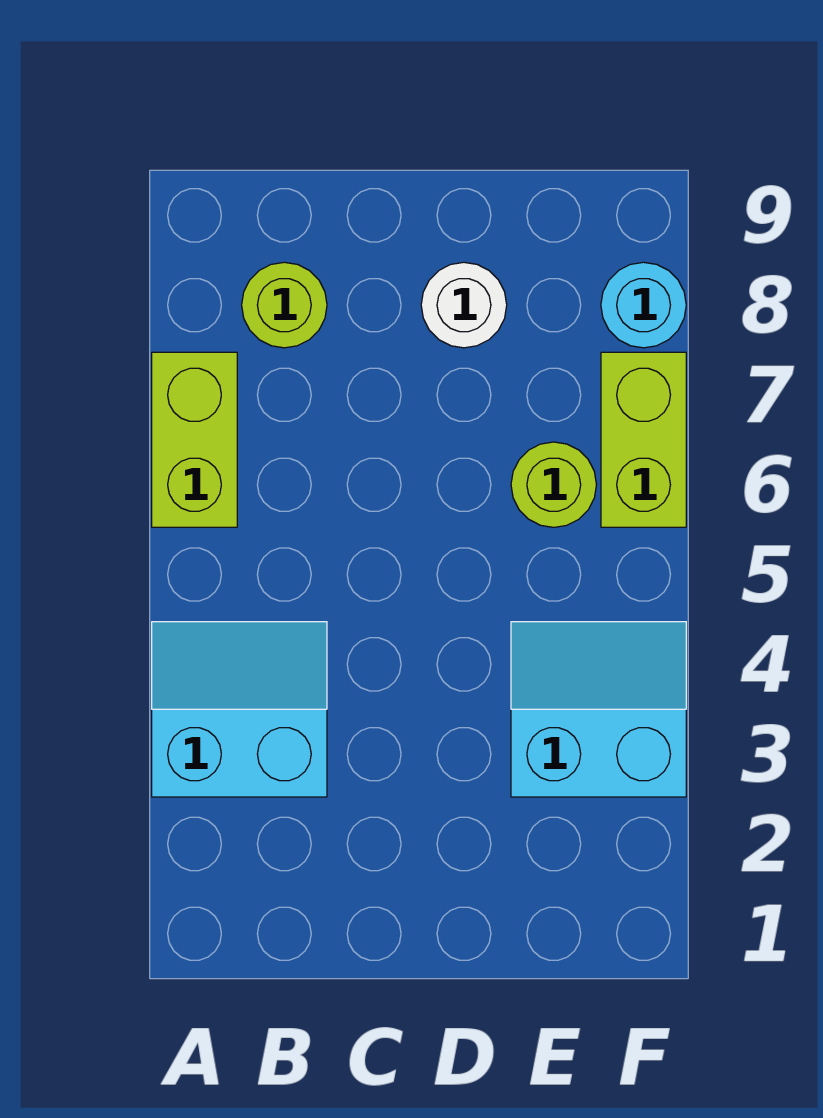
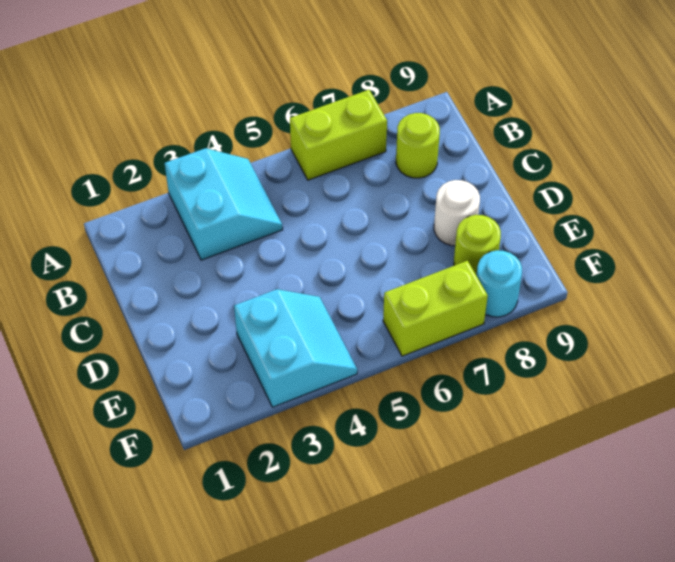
lime 1x1 round brick [511,442,596,527] -> lime 1x1 round brick moved to [454,215,501,275]

